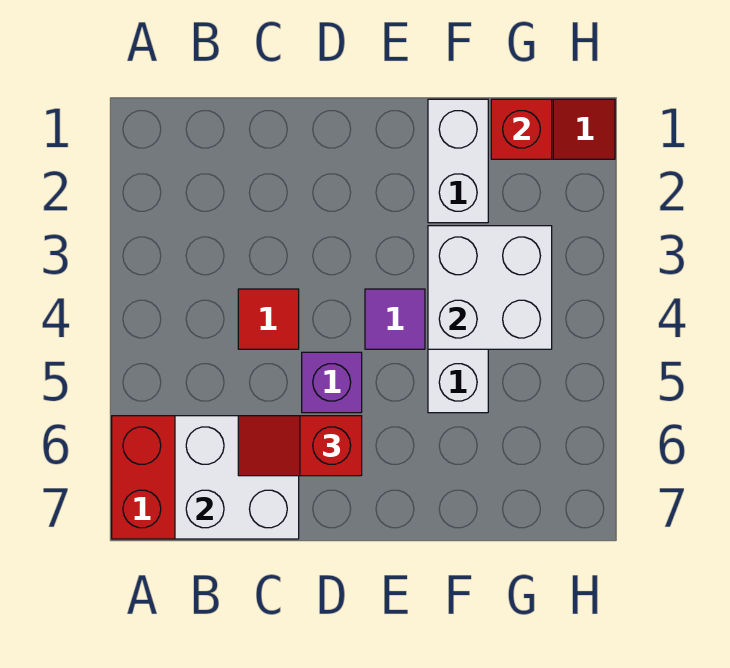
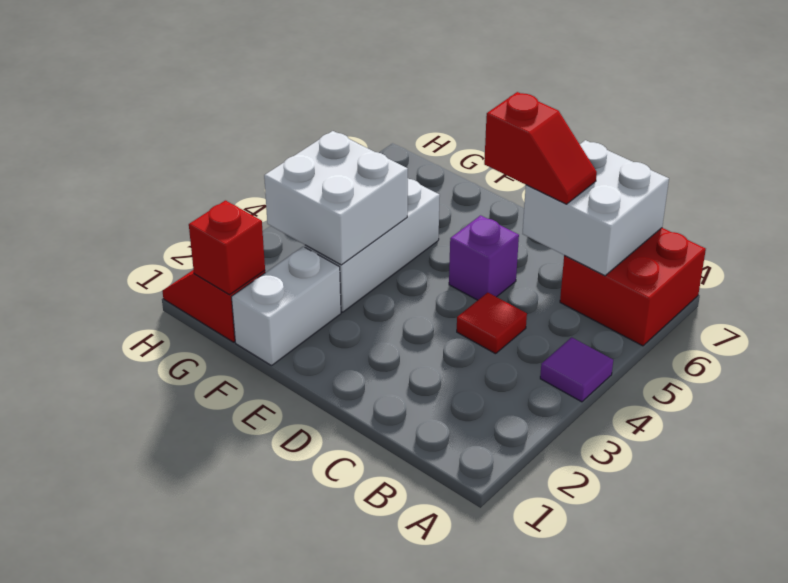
purple 1x1 tile [365,289,425,349] -> purple 1x1 tile moved to [540,337,613,402]

